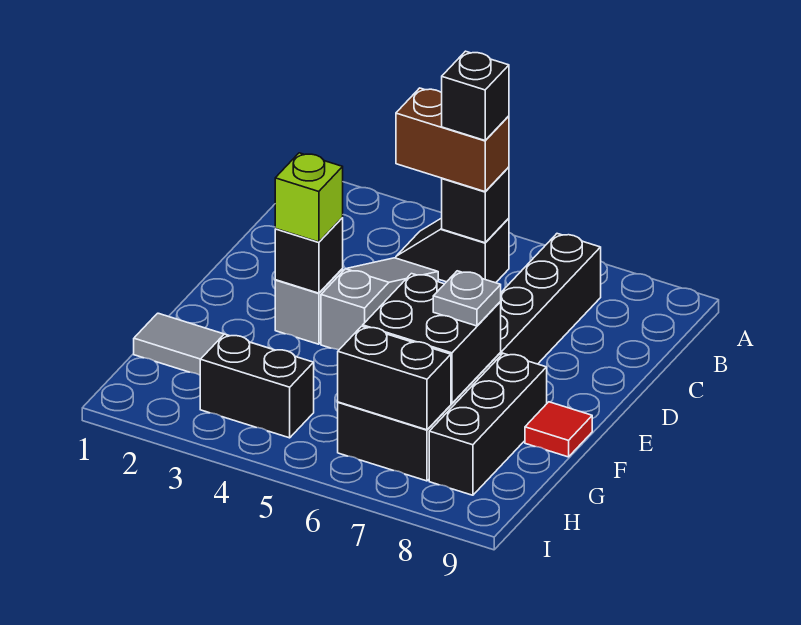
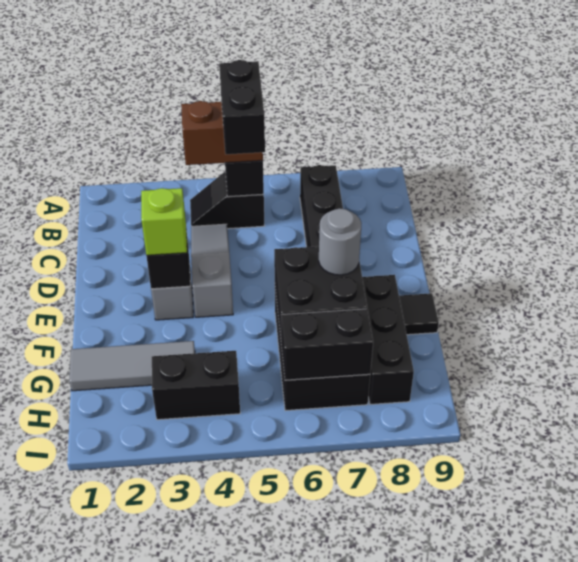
black 1x1 brick [442,51,509,140] -> black 1x2 brick [219,60,265,154]
grey 1x1 plate [433,271,501,326] -> grey 1x1 round brick [319,208,362,275]
red 1x1 tile [525,402,592,457] -> black 1x1 tile [399,293,439,335]

